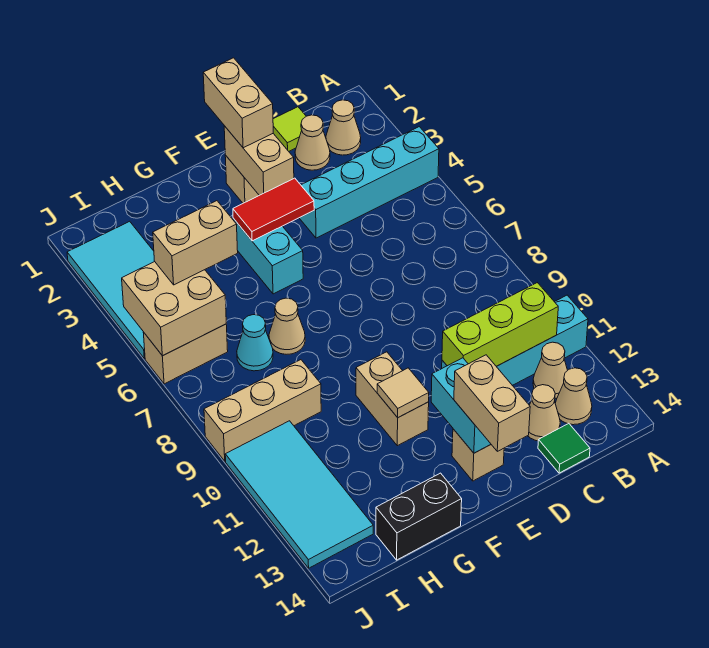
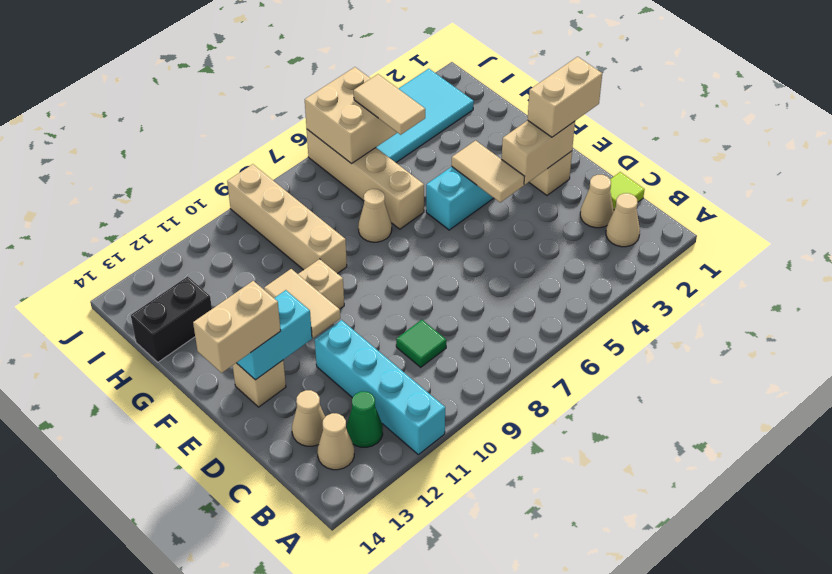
cyan 1x4 brick [300,127,439,238] -> none
lime 1x3 brick [442,283,558,366] -> none
tan 1x1 cone [533,342,568,399] -> green 1x1 cone [346,391,383,447]
green 1x1 tile [538,423,590,473] -> green 1x1 tile moved to [396,320,446,367]
red 1x2 tile [233,178,314,241] -> tan 1x2 tile [452,141,524,202]
tan 1x1 tile [377,368,429,418] -> tan 1x2 tile [264,269,340,338]
black 1x2 brick [376,473,462,560] -> black 1x2 brick turned to [131,276,212,362]
tan 1x2 brick [153,201,238,285] -> tan 1x2 tile [354,74,425,135]
cyan 1x1 cone [237,315,273,371] -> none
tan 1x3 brick [204,360,321,461] -> tan 1x4 brick [227,164,347,274]
tan 1x2 brick [143,324,228,384] -> tan 1x4 brick [307,130,424,229]
cyan 2x4 tile [225,421,373,568] -> none

